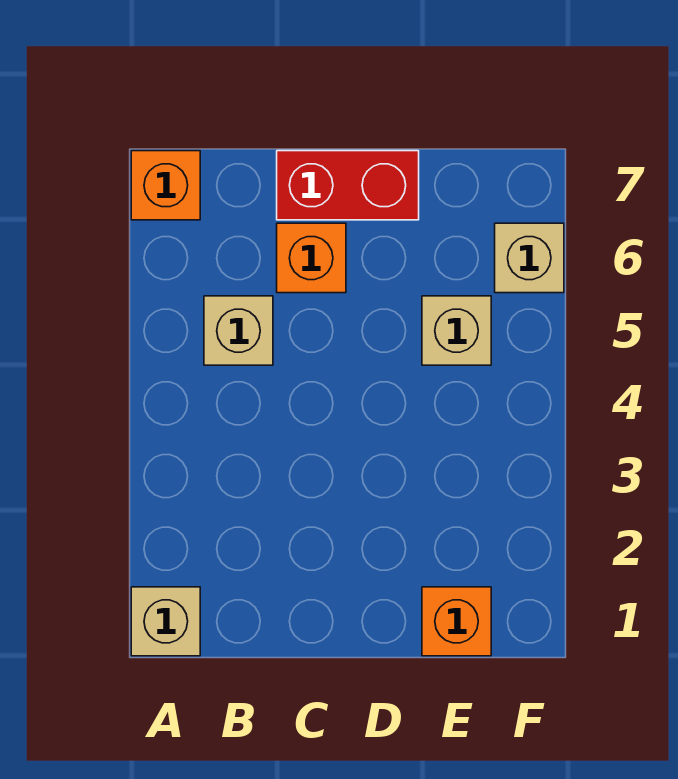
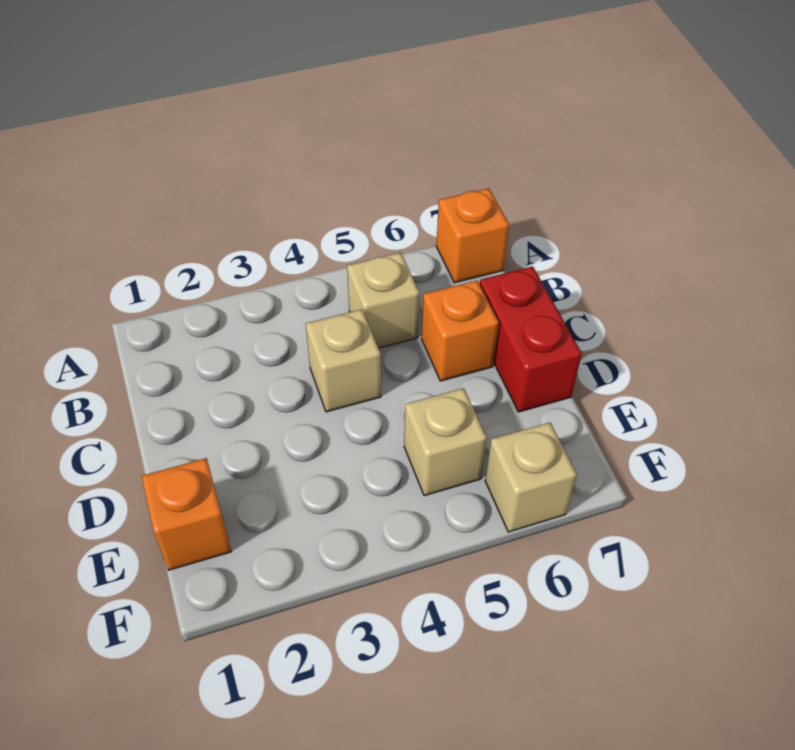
tan 1x1 brick [131,587,200,656] -> tan 1x1 brick moved to [306,309,381,412]

